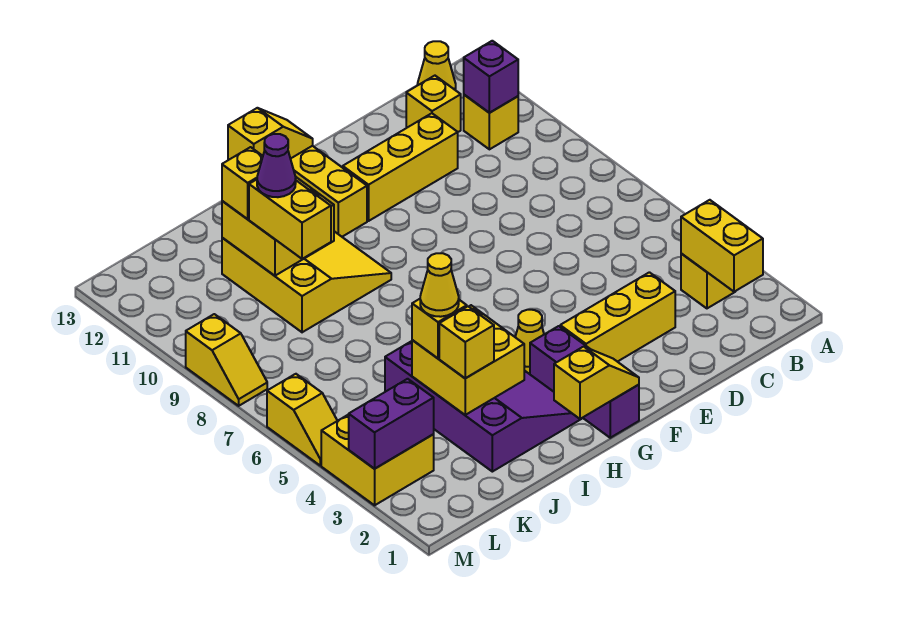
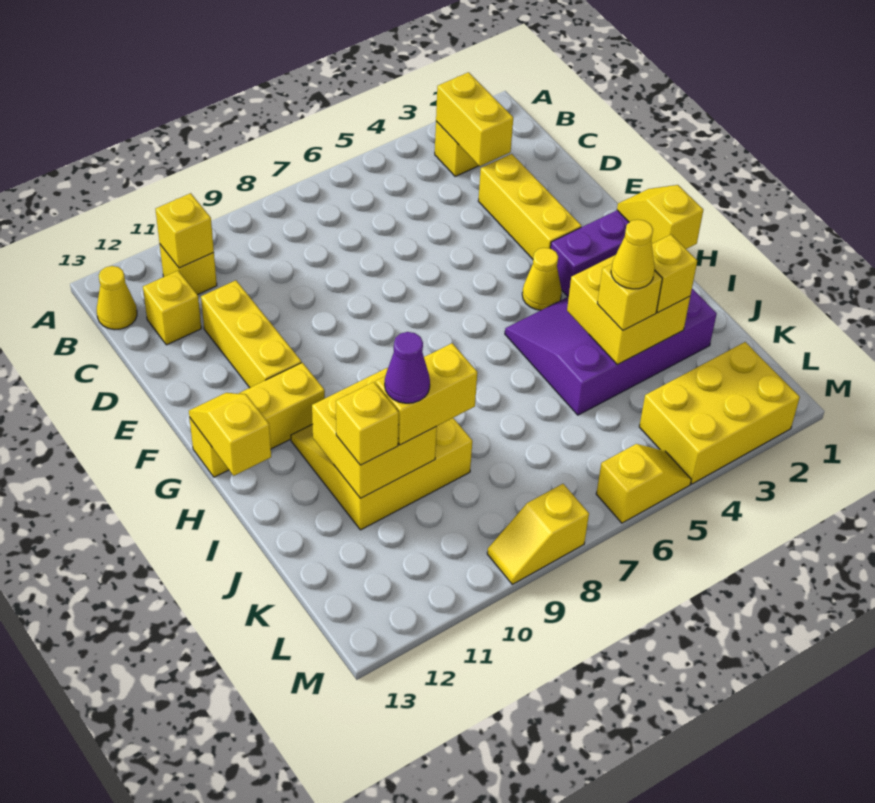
yellow 1x2 brick [681,200,763,292] -> yellow 1x2 brick turned to [436,72,513,166]
purple 1x1 brick [464,41,518,113] -> yellow 1x1 brick [155,193,214,268]
yellow 2x2 brick [321,414,434,505] -> yellow 2x3 brick [639,342,800,484]
purple 1x2 brick [349,379,434,469] -> none
yellow 1x2 slope [186,314,267,406] -> yellow 1x2 slope turned to [487,484,589,584]

